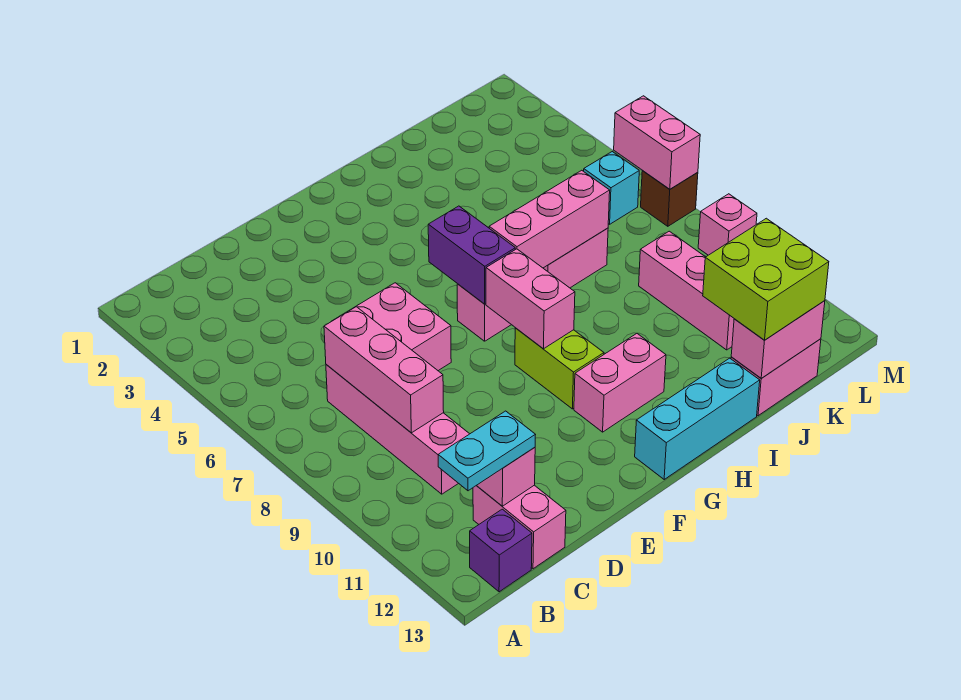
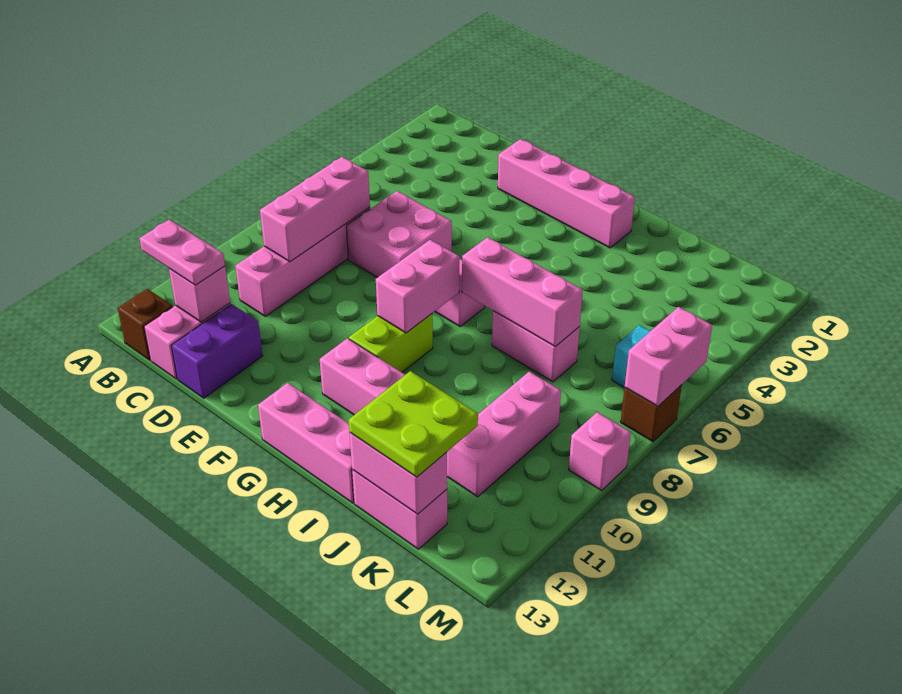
cyan 1x2 plate [438,411,535,491] -> pink 1x2 plate [139,220,225,285]
purple 1x1 brick [470,509,532,592] -> brown 1x1 brick [118,289,173,360]
none -> pink 1x4 brick [498,139,635,248]
purple 1x2 brick [428,206,515,304] -> purple 1x2 brick moved to [171,304,263,398]
cyan 1x3 brick [635,358,760,479] -> pink 1x3 brick [258,383,354,503]
lime 2x2 brick [703,218,829,340] -> lime 2x2 plate [349,371,478,477]

